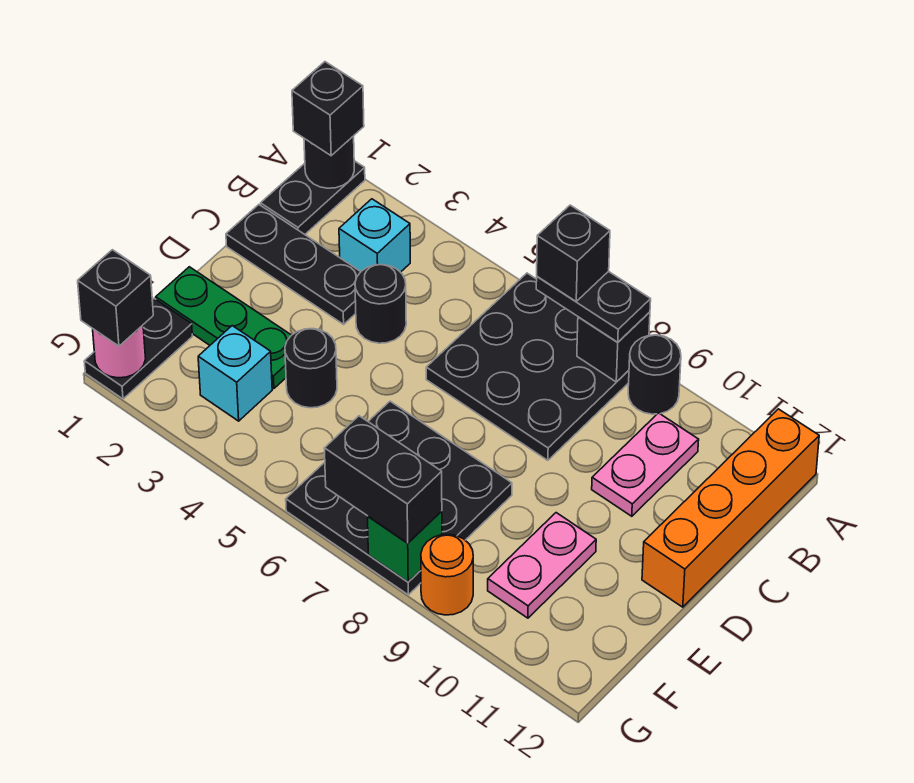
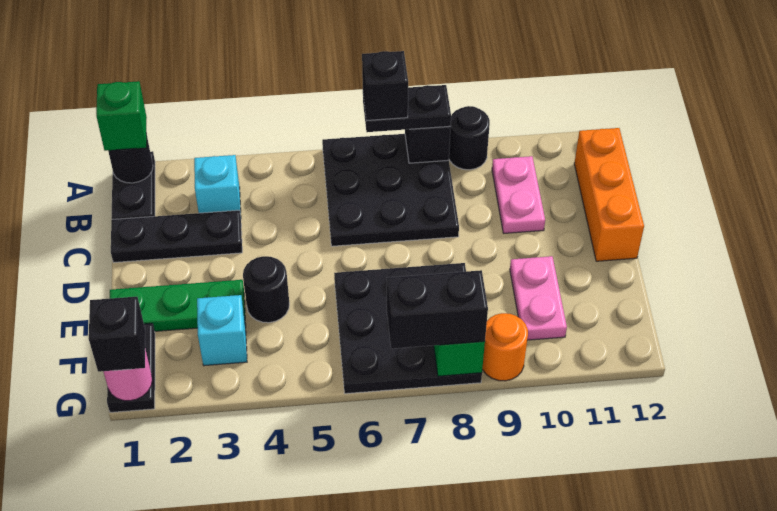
black 1x1 brick [292,62,364,156] -> green 1x1 brick [96,81,147,151]
orange 1x4 brick [642,409,819,607] -> orange 1x3 brick [574,128,644,261]
black 1x1 round brick [355,265,406,343] -> none

